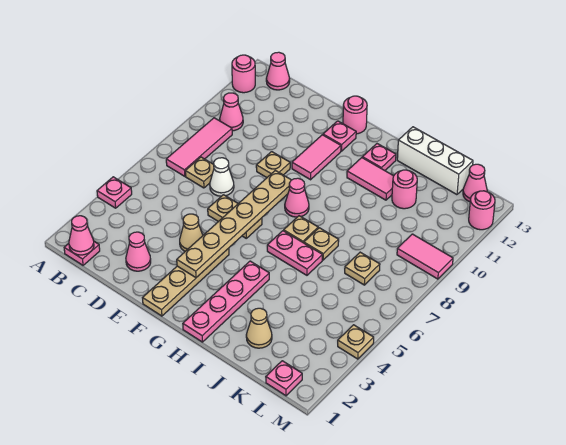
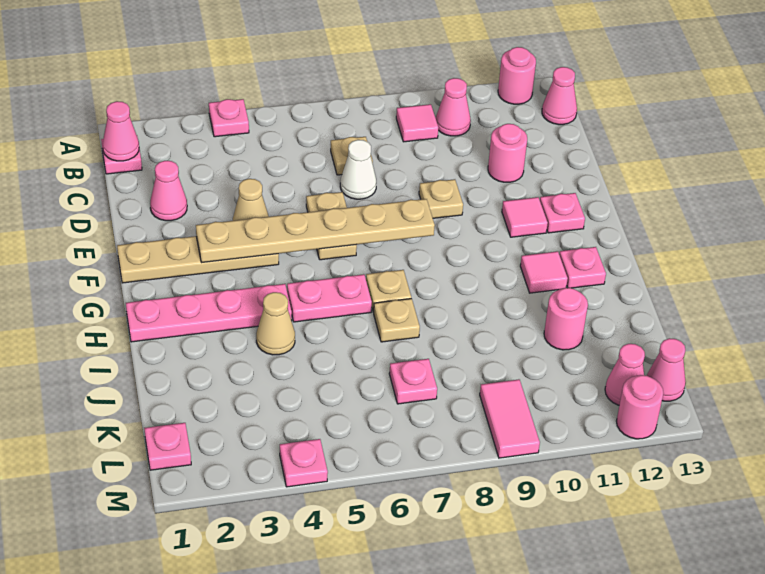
pink 1x3 tile [166,118,232,176] -> pink 1x1 tile [396,104,438,142]
pink 1x2 tile [292,135,341,180] -> pink 1x1 tile [502,197,548,237]
pink 1x1 round brick [343,96,367,134] -> pink 1x1 round brick moved to [488,124,527,182]
pink 1x1 cone [285,178,309,217] -> pink 1x1 cone moved to [605,344,645,405]
pink 1x2 plate [267,231,323,275] -> pink 1x2 plate turned to [287,274,372,322]
pink 1x2 tile [347,158,393,200] -> pink 1x1 tile [520,251,568,293]
white 1x3 brick [397,127,473,195] -> none
tan 1x1 cone [246,308,272,348] -> tan 1x1 cone moved to [256,292,295,355]
tan 1x1 plate [345,252,380,285] -> pink 1x1 plate [389,359,437,404]
tan 1x1 plate [338,325,374,359] -> pink 1x1 plate [280,439,328,487]

